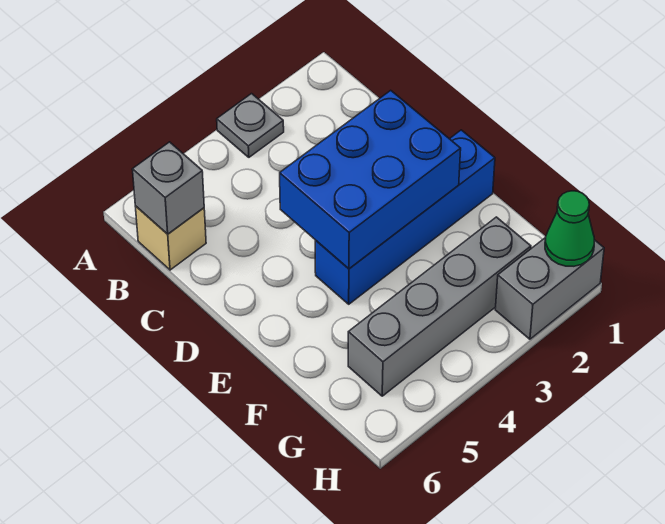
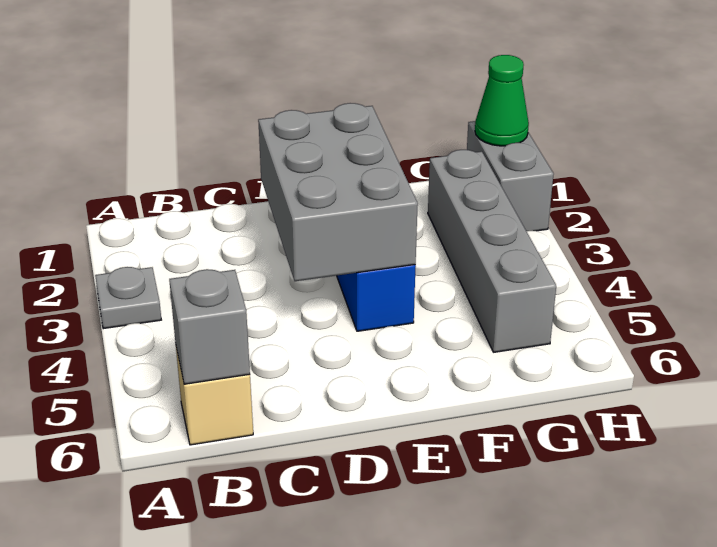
blue 2x3 brick [280,90,461,269] -> grey 2x3 brick [258,103,418,281]

